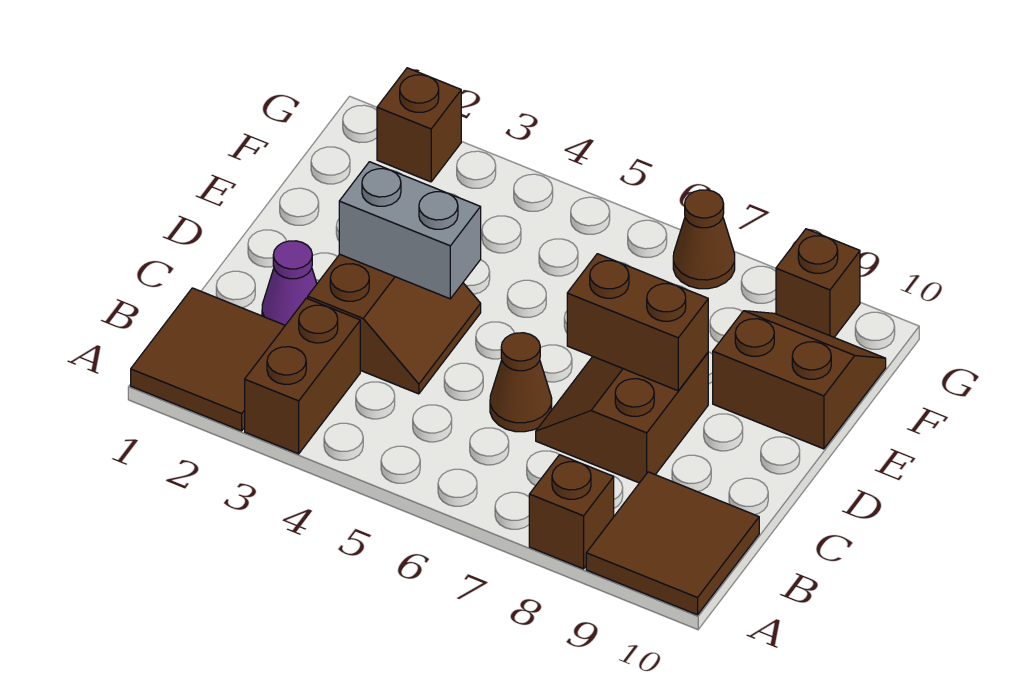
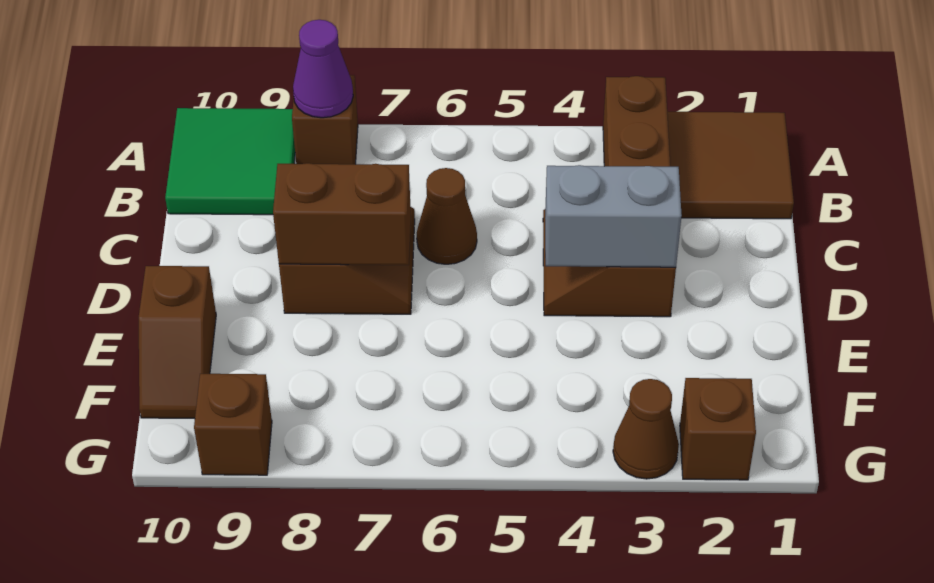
brown 2x2 tile [586,472,759,615] -> green 2x2 tile [165,108,295,215]
purple 1x1 cone [262,241,317,325] -> purple 1x1 cone moved to [293,20,353,118]
brown 2x2 slope [713,311,886,449] -> brown 1x2 slope [139,266,216,419]
brown 1x1 cone [673,190,735,289] -> brown 1x1 cone moved to [613,379,679,479]

